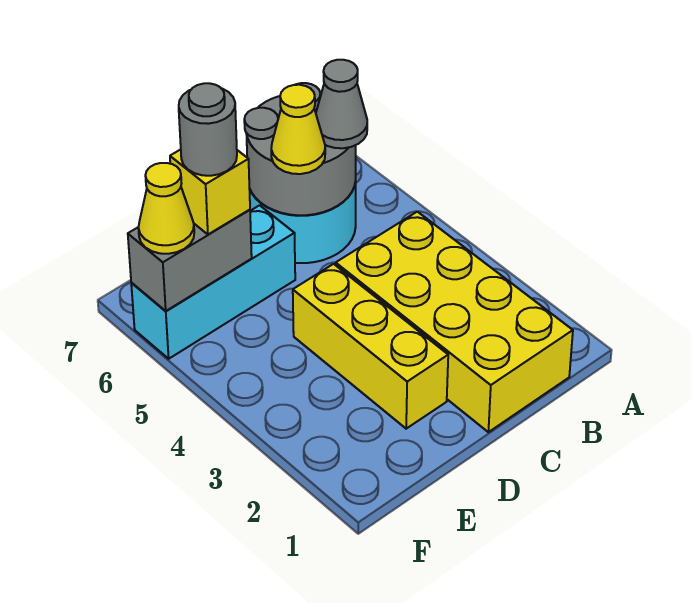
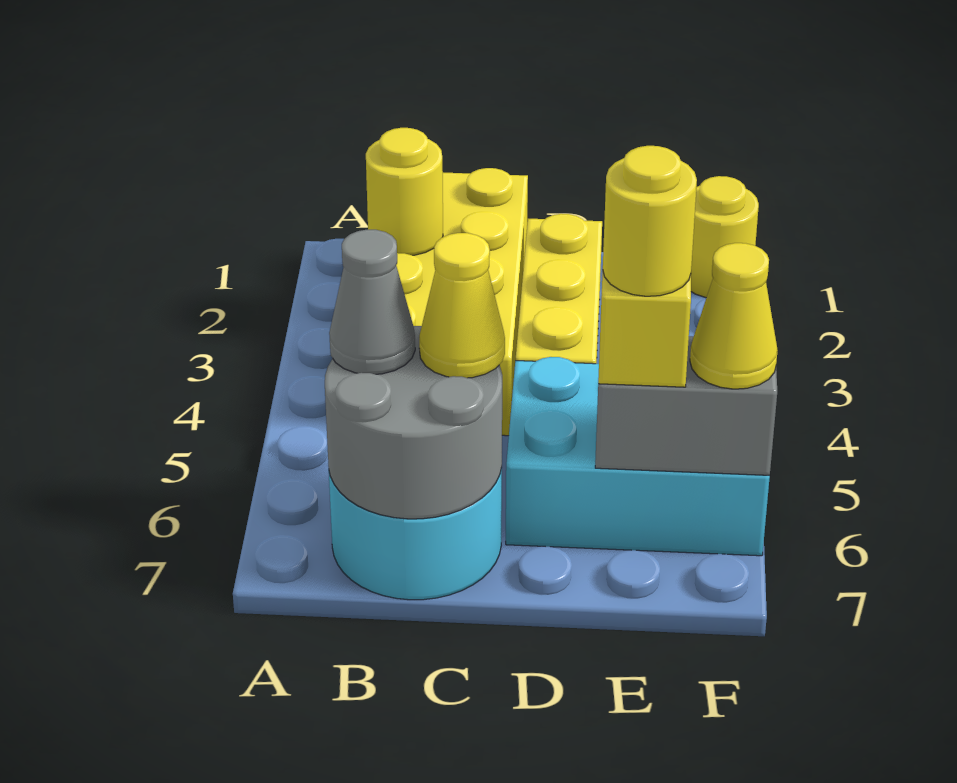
none -> yellow 1x1 round brick [366,128,443,255]
cyan 1x3 brick [131,205,295,359] -> cyan 2x3 brick [506,357,770,556]
grey 1x1 round brick [179,83,237,176] -> yellow 1x1 round brick [603,146,697,296]
none -> yellow 1x1 round brick [691,176,759,298]

